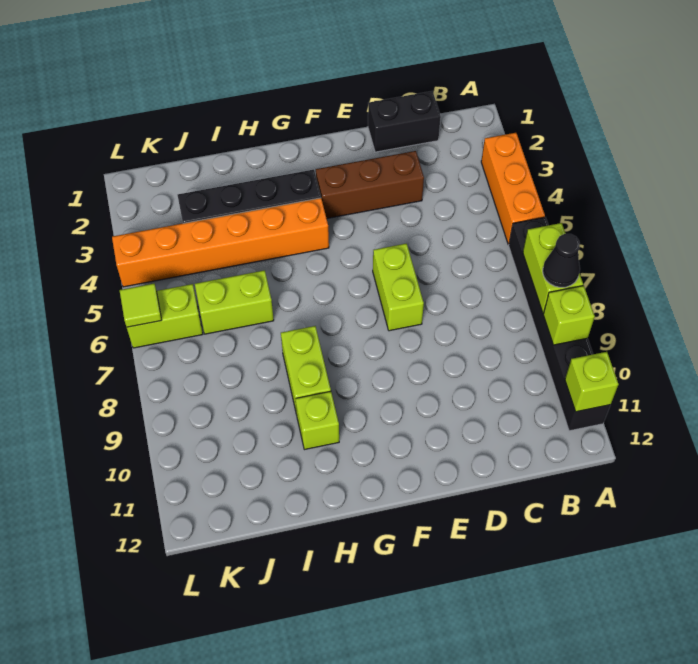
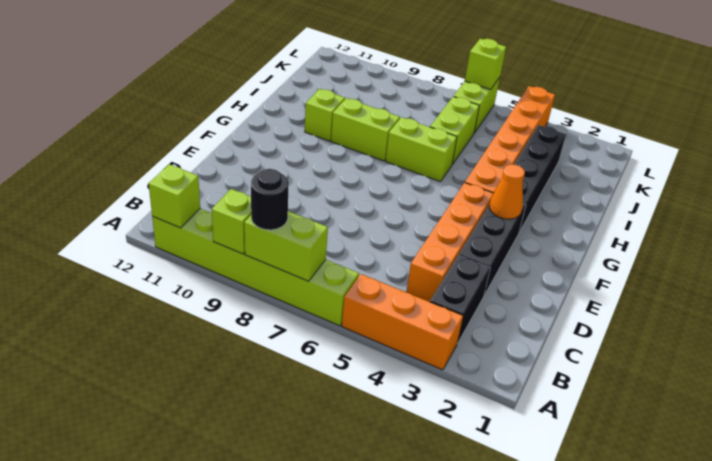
black 1x6 brick [509,217,610,431] -> lime 1x6 brick [152,209,359,326]
black 1x1 cone [543,234,580,287] -> black 1x1 round brick [251,169,289,230]
black 1x2 brick [368,91,441,152] -> black 1x2 brick moved to [430,255,490,344]
none -> orange 1x4 brick [406,183,493,302]
brown 1x3 brick [316,151,424,219] -> black 1x3 brick [459,204,526,295]
lime 1x2 brick [373,244,424,331] -> lime 1x2 brick moved to [386,117,457,182]
none -> orange 1x1 cone [489,164,525,219]
lime 1x1 tile [120,284,162,327] -> lime 1x1 brick [465,39,506,89]

